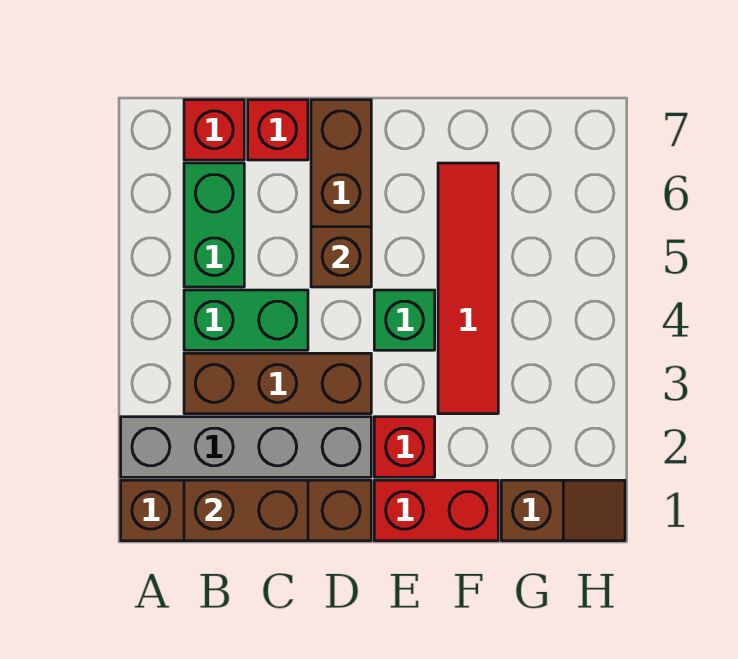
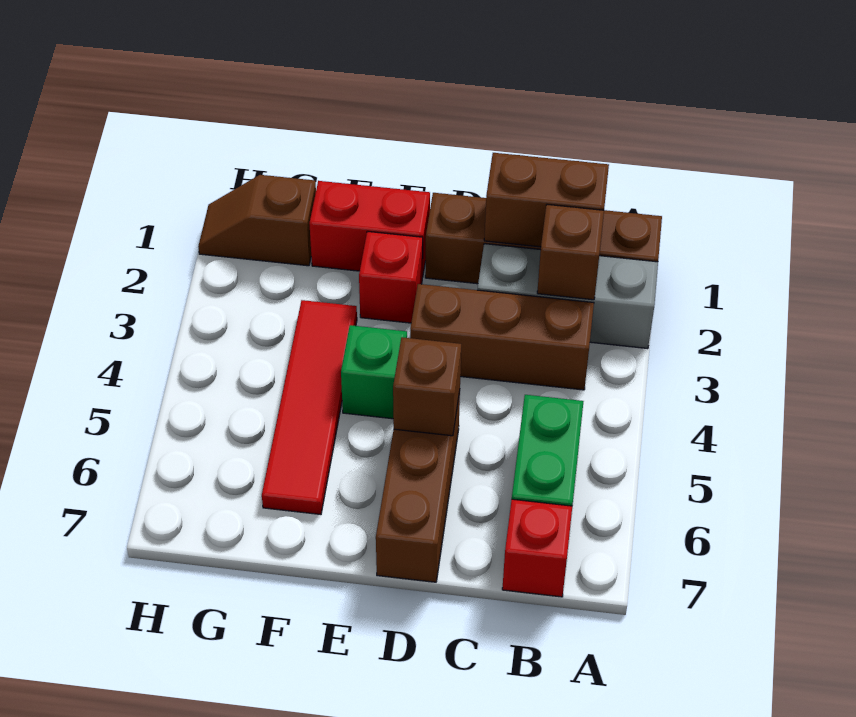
grey 1x4 brick [121,417,371,477] -> grey 1x3 brick [478,244,658,349]
none -> brown 1x1 brick [537,204,604,300]
green 1x2 brick [184,290,308,350] -> none
red 1x1 brick [248,100,308,160] -> none

